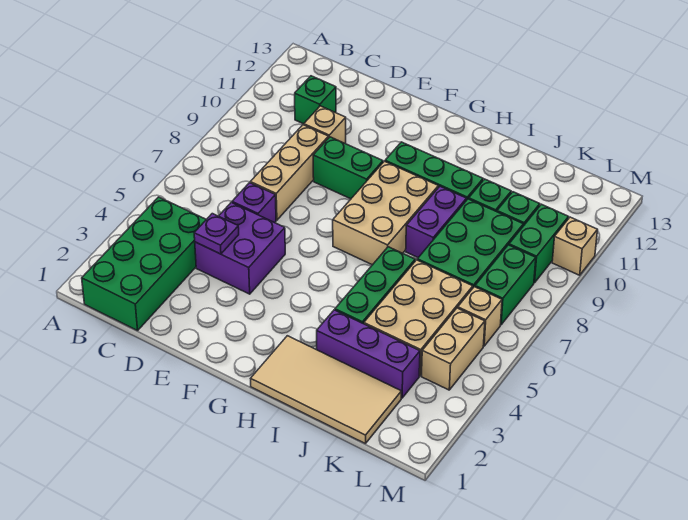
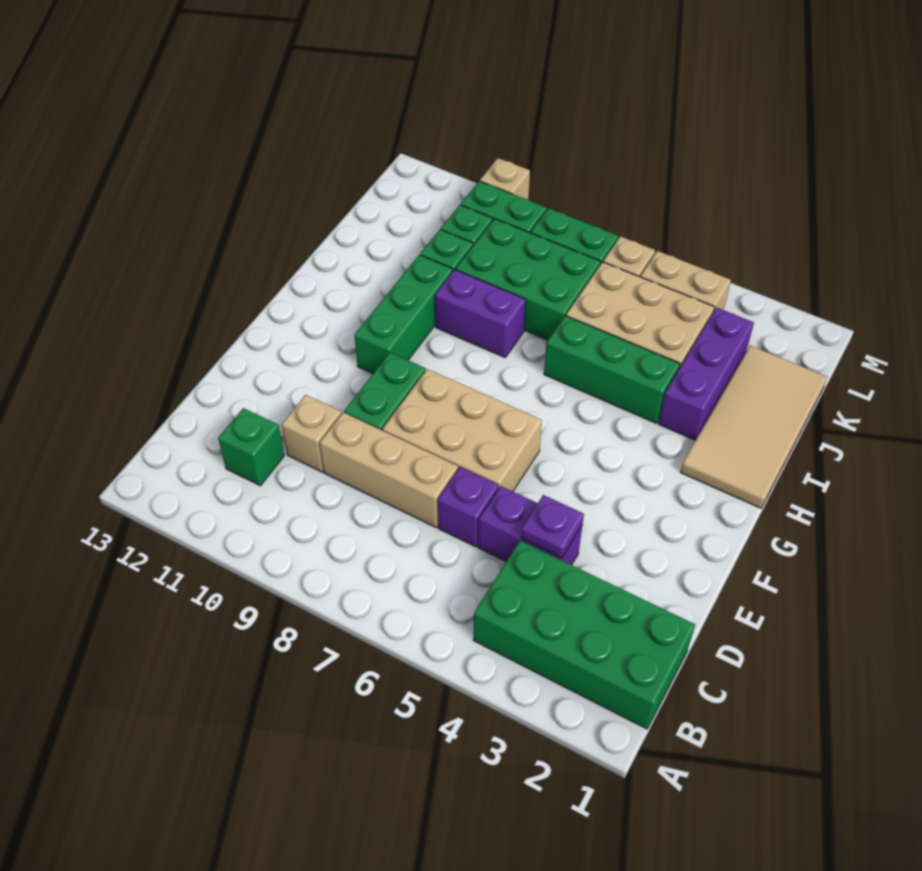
purple 2x2 brick [195,203,285,294] -> purple 1x2 brick [478,486,582,565]
tan 2x3 brick [333,161,438,265] -> tan 2x3 brick moved to [382,369,542,491]

